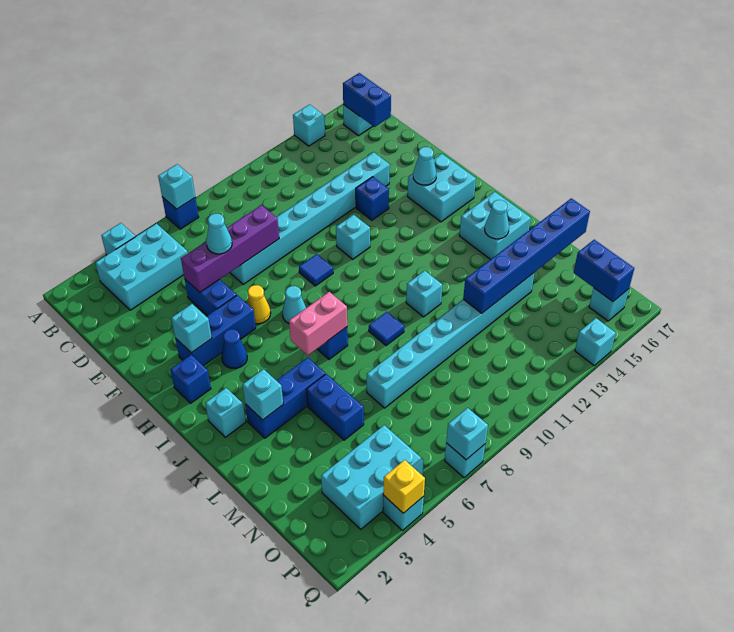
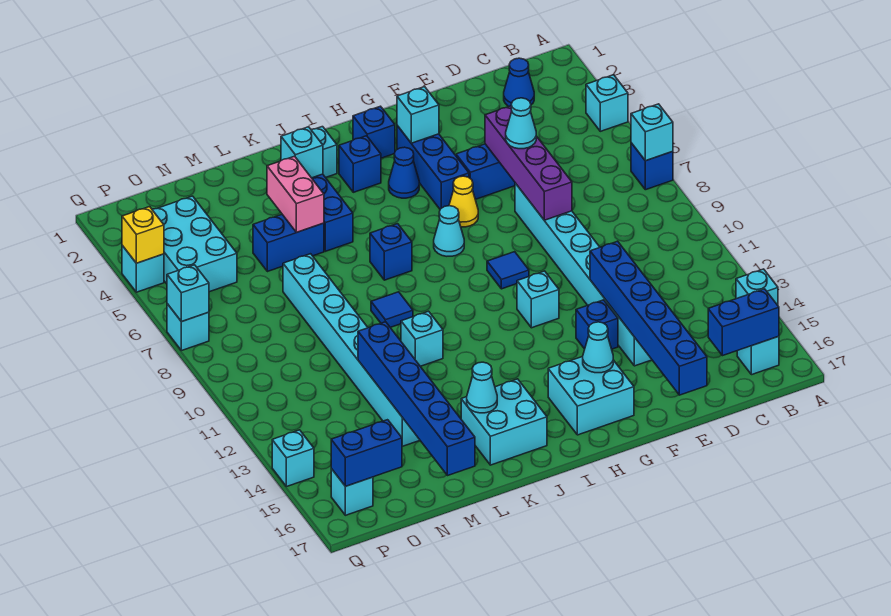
cyan 2x3 brick [95,224,188,310] -> none
none -> blue 1x1 cone [504,58,534,107]
none -> blue 1x6 brick [590,241,707,395]
none -> blue 1x1 brick [339,136,381,192]
pink 1x2 brick [289,292,347,355] -> pink 1x2 brick moved to [267,156,324,232]

